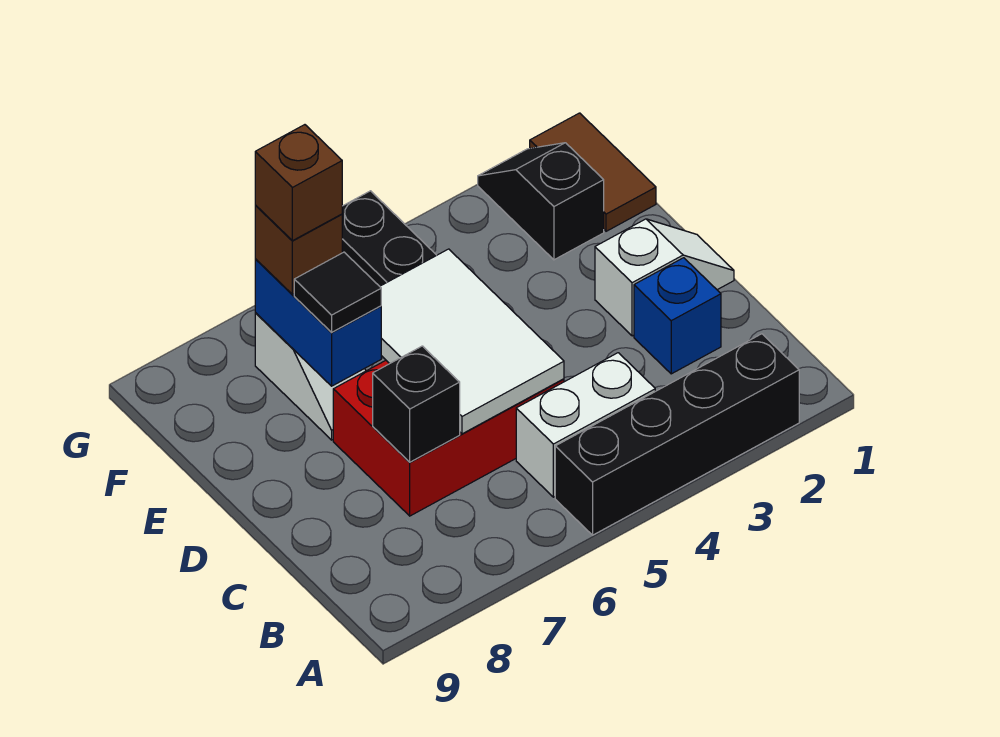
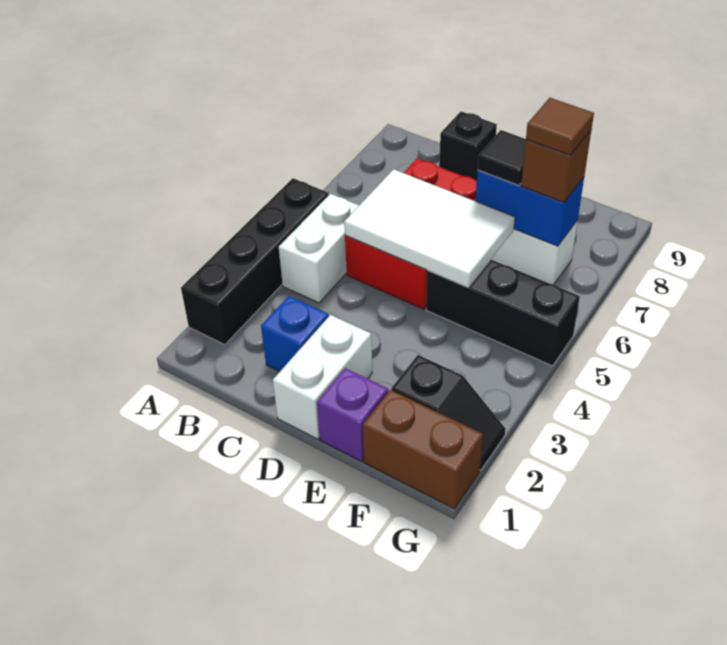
black 1x1 brick [373,346,460,462] -> black 1x1 brick moved to [439,111,497,181]
white 1x2 slope [595,219,734,336] -> white 1x2 brick [273,315,372,439]
none -> purple 1x1 brick [317,368,388,462]
brown 1x2 tile [530,113,656,231] -> brown 1x2 brick [363,390,483,509]
brown 1x1 brick [255,125,342,241] -> brown 1x1 tile [526,98,594,155]

